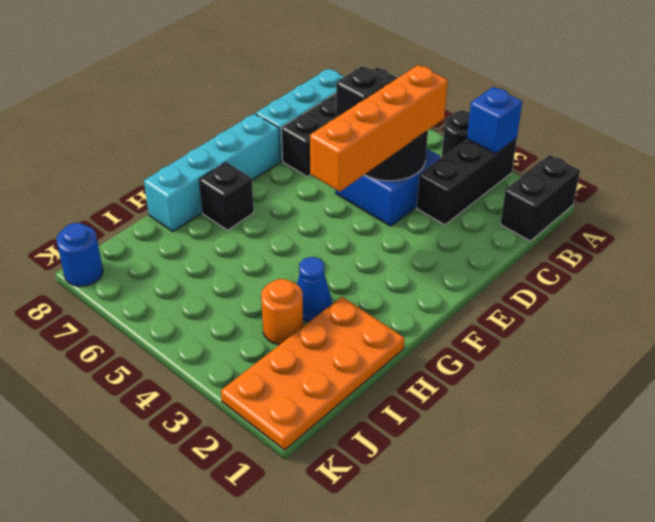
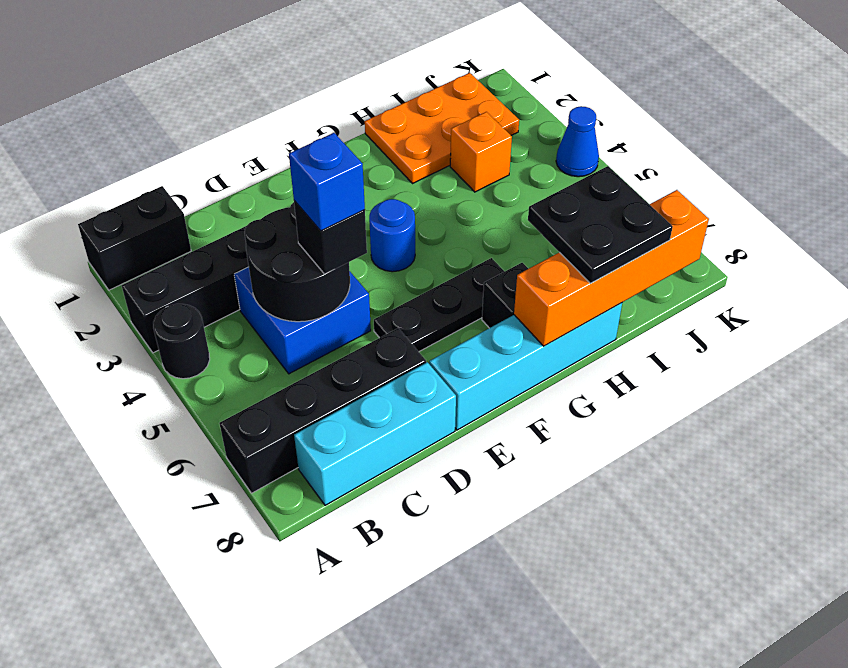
blue 1x1 brick [467,87,522,154] -> blue 1x1 brick moved to [289,133,365,231]
orange 1x4 brick [310,65,448,192] -> orange 1x4 brick moved to [514,190,709,346]
none -> black 1x3 plate [374,258,505,352]
orange 2x4 plate [221,297,405,450] -> orange 2x3 plate [365,73,519,184]
blue 1x1 cone [297,257,332,322] -> blue 1x1 cone moved to [556,106,599,177]
none -> black 2x2 plate [528,166,673,283]
orange 1x1 round brick [261,279,303,345] -> orange 1x1 brick [450,112,512,192]
blue 1x1 round brick [56,223,103,286] -> blue 1x1 round brick moved to [369,199,415,272]

